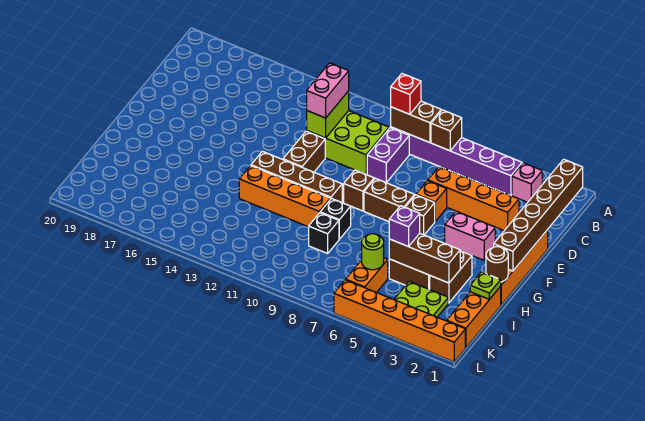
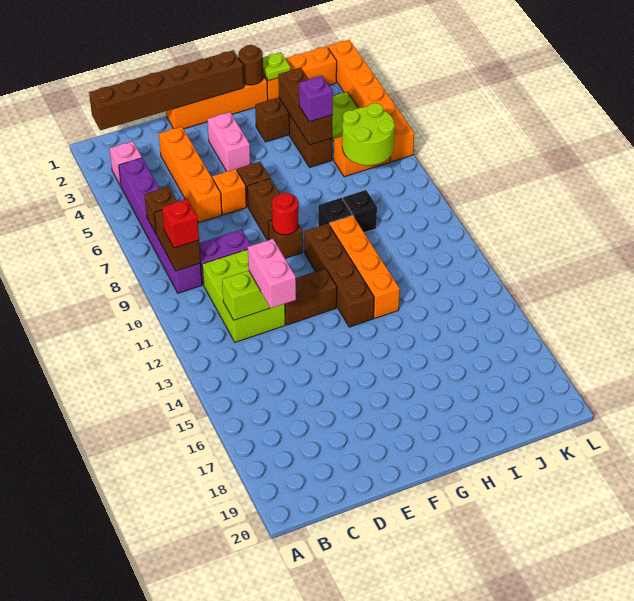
pink 1x2 brick [307,63,349,118] -> pink 1x2 brick turned to [248,239,296,308]
none -> red 1x1 round brick [272,193,298,235]
lime 1x1 round brick [362,234,384,270] -> lime 2x2 round brick [342,103,395,165]

